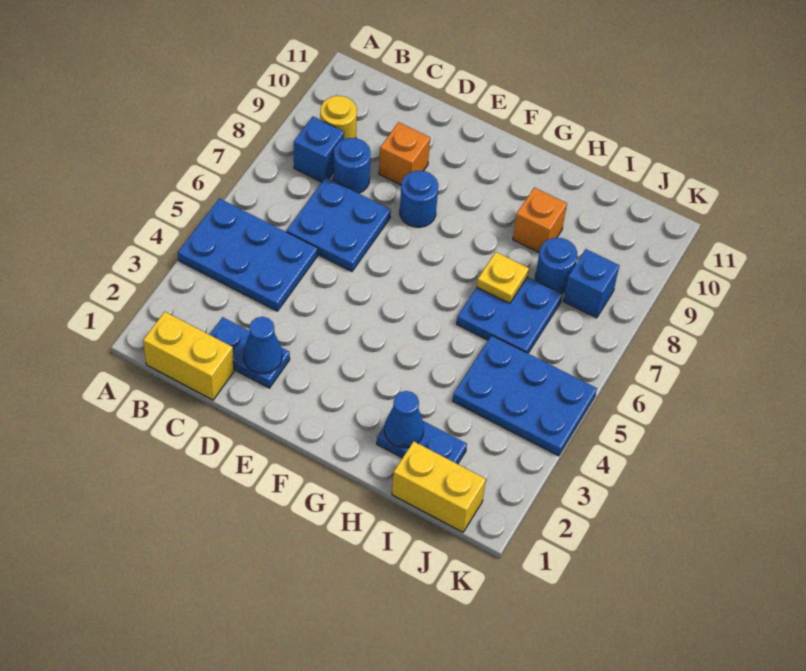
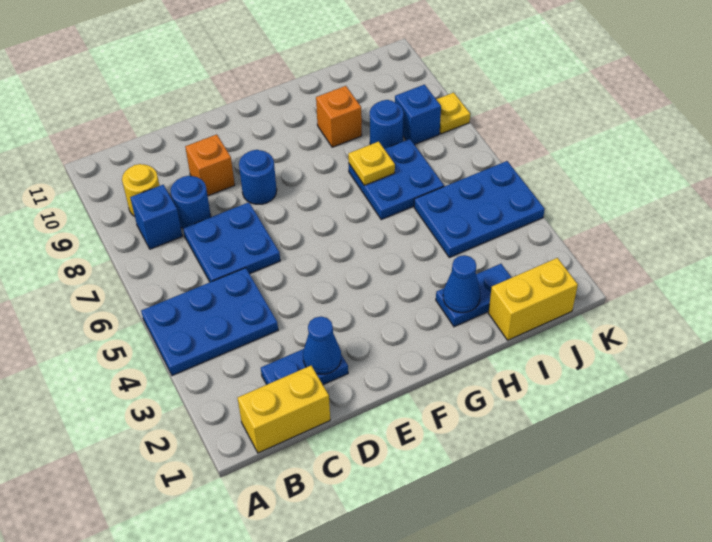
none -> yellow 1x1 plate [436,93,470,134]

